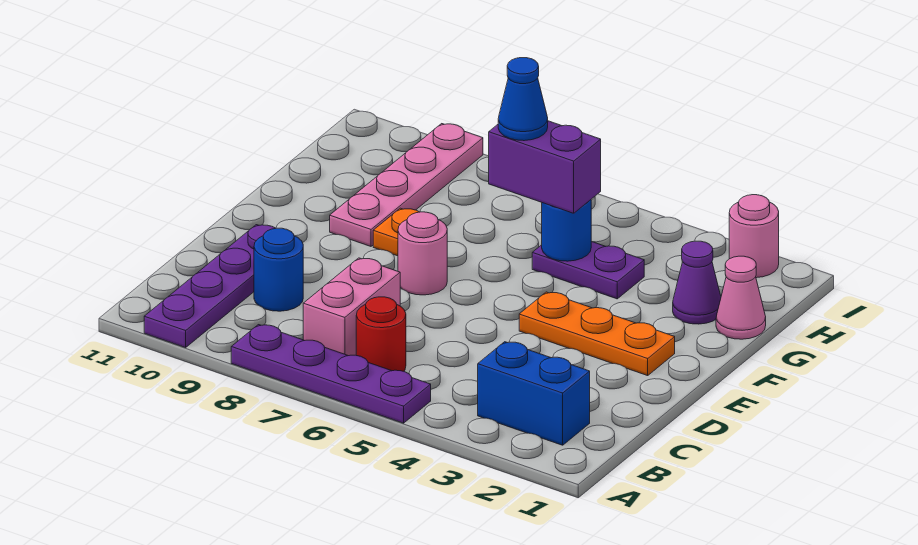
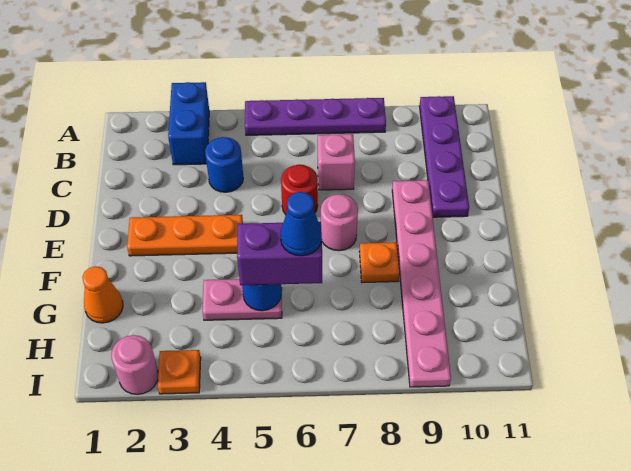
blue 1x2 brick [478,342,590,445] -> blue 1x2 brick turned to [168,82,209,165]
red 1x1 round brick [356,297,406,371] -> red 1x1 round brick moved to [281,165,318,215]
pink 1x2 brick [303,258,400,356] -> pink 1x1 brick [318,134,355,190]
blue 1x1 round brick [254,228,303,311] -> blue 1x1 round brick moved to [205,137,243,192]
pink 1x4 plate [330,124,483,246] -> pink 1x6 plate [392,180,451,387]
pink 1x1 cone [716,256,766,339] -> orange 1x1 cone [82,266,123,323]
purple 1x1 cone [673,241,721,324] -> none
purple 1x2 plate [532,241,644,299] -> pink 1x2 plate [203,279,282,320]
none -> orange 1x1 plate [158,350,201,394]

